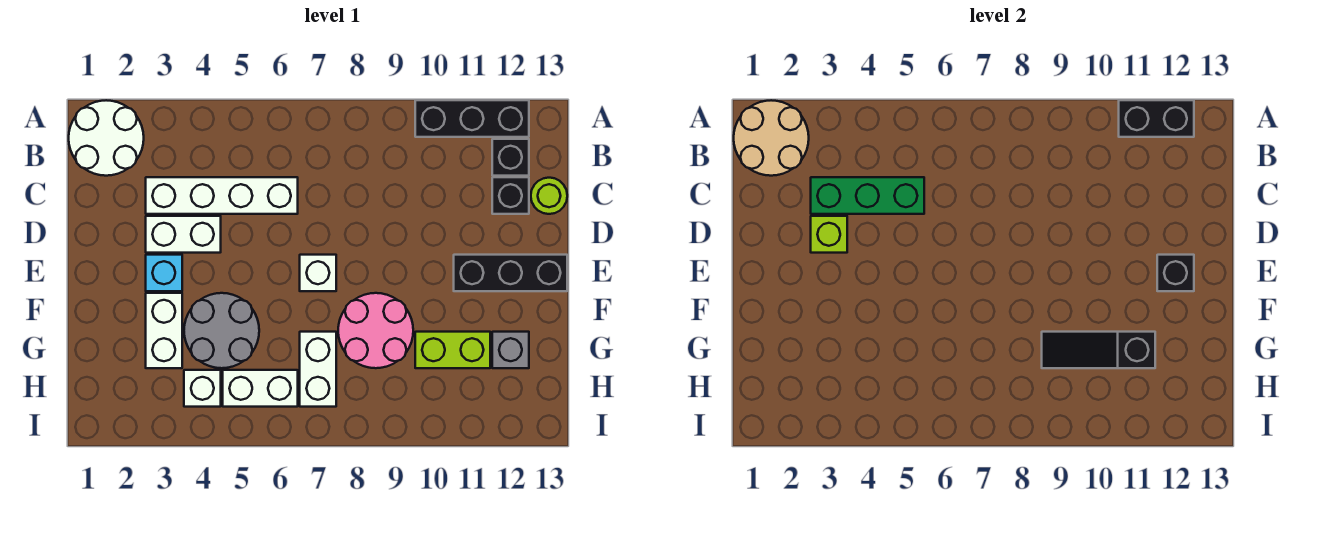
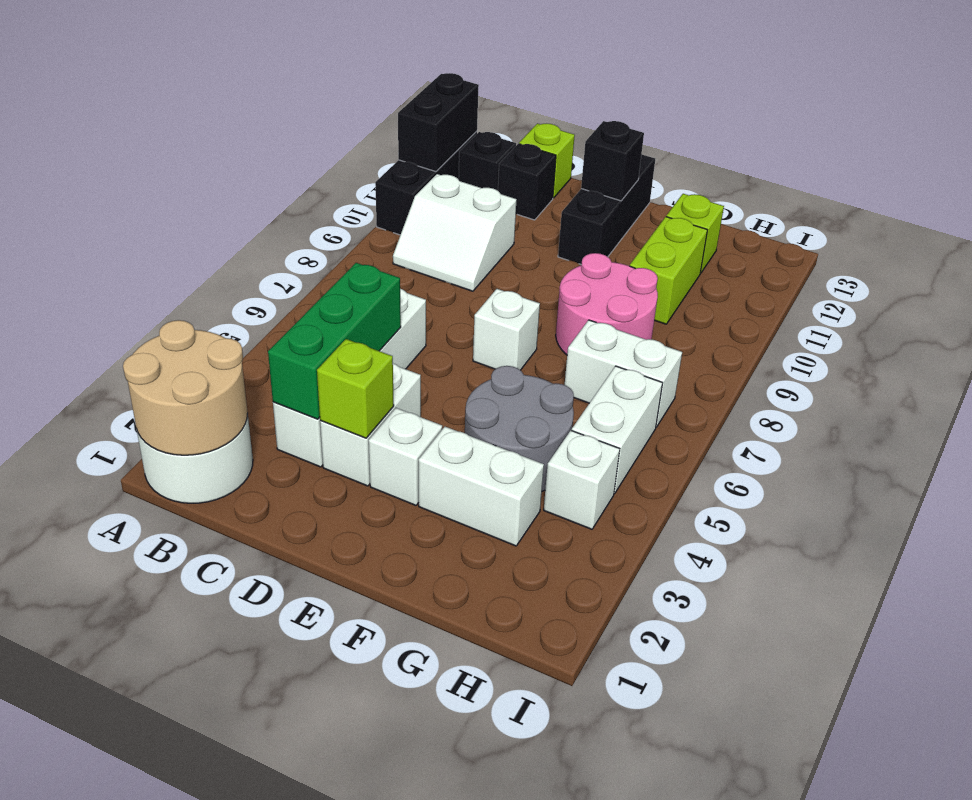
none -> white 2x2 slope [393,174,517,291]
lime 1x1 round brick [531,178,567,214] -> lime 1x1 brick [519,124,575,198]
cyan 1x1 brick [146,255,182,291] -> white 1x1 brick [369,408,442,505]
black 1x3 slope [1042,332,1155,368] -> none
grey 1x1 brick [492,332,529,368] -> lime 1x1 brick [666,194,724,273]

